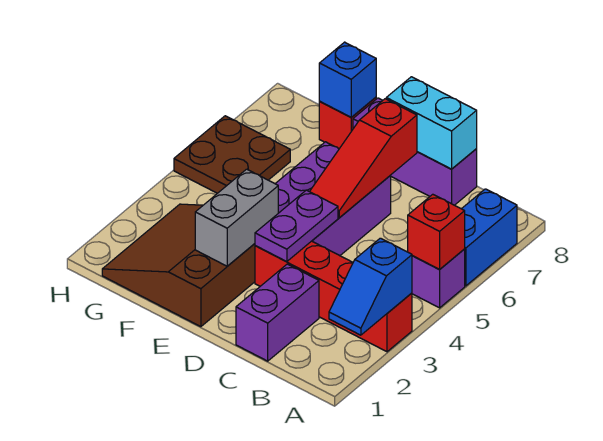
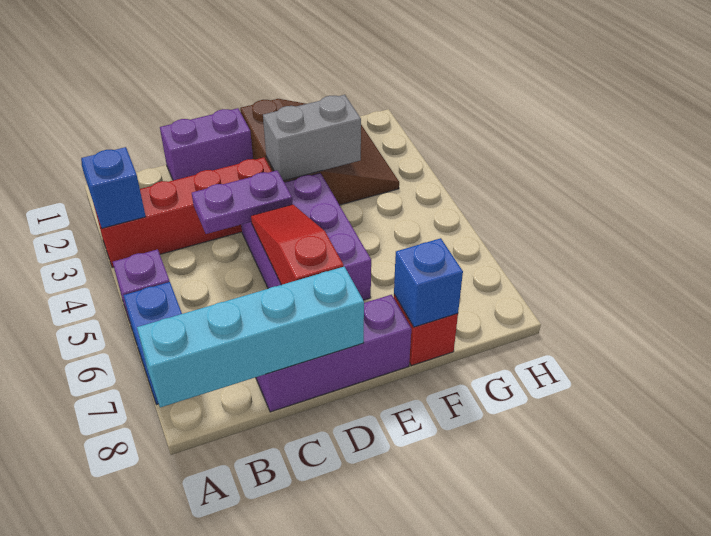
red 1x1 brick [408,194,465,270] -> none
purple 1x2 brick [236,264,319,361] -> purple 1x2 brick turned to [160,108,253,180]
cyan 1x2 brick [386,77,477,169] -> cyan 1x4 brick [137,267,364,407]
purple 1x2 plate [255,190,338,262] -> purple 1x2 plate turned to [192,170,293,234]
grey 1x2 brick [195,169,278,266] -> grey 1x2 brick turned to [263,95,361,181]
brown 2x2 plate [174,116,290,193] -> none

